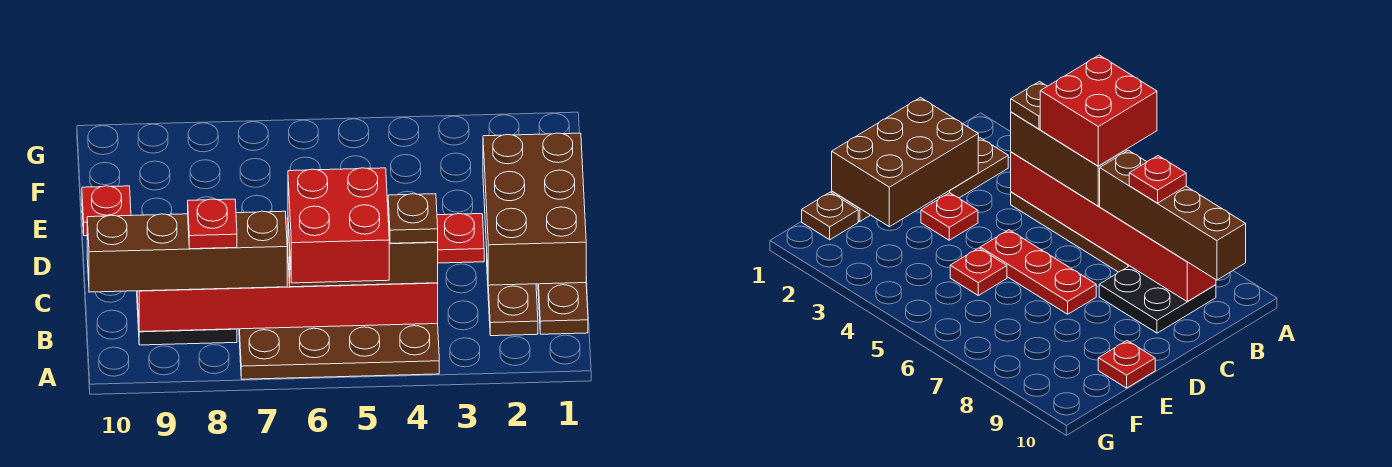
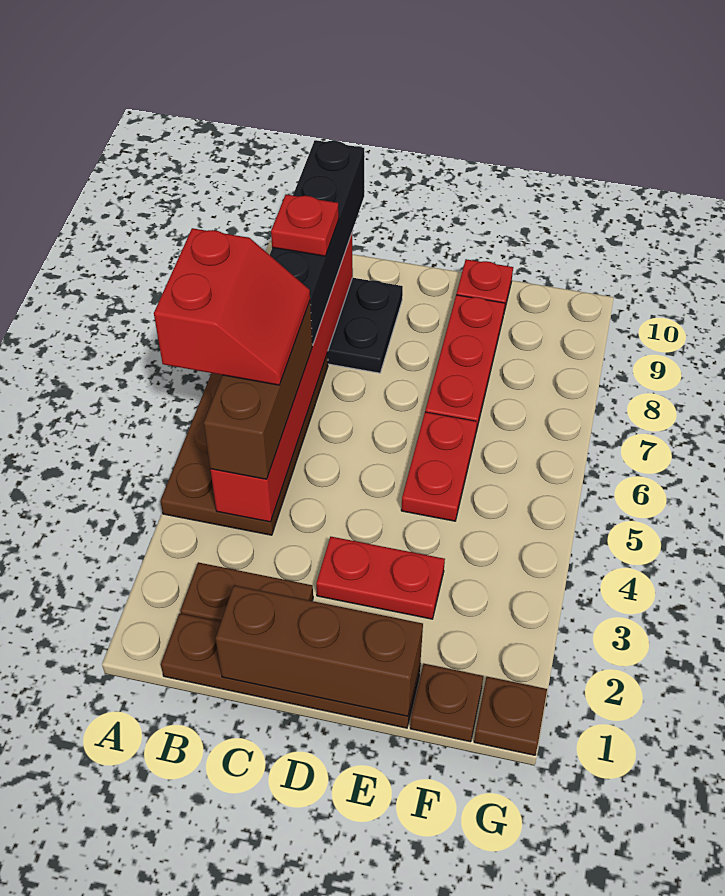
red 2x2 brick [288,168,389,283] -> red 2x2 slope [154,228,310,385]
brown 1x1 plate [388,194,438,243] -> brown 1x1 plate moved to [474,677,547,755]
brown 1x4 brick [87,211,287,292] -> black 1x4 brick [270,140,364,345]
brown 2x3 brick [483,133,586,285] -> brown 1x3 brick [216,585,423,716]
red 1x1 plate [437,214,484,263] -> red 1x2 plate [316,537,445,619]
red 1x3 plate [980,230,1096,314] -> red 1x3 plate moved to [425,295,505,431]
red 1x1 plate [950,248,1007,295] -> red 1x2 plate [401,412,477,521]

